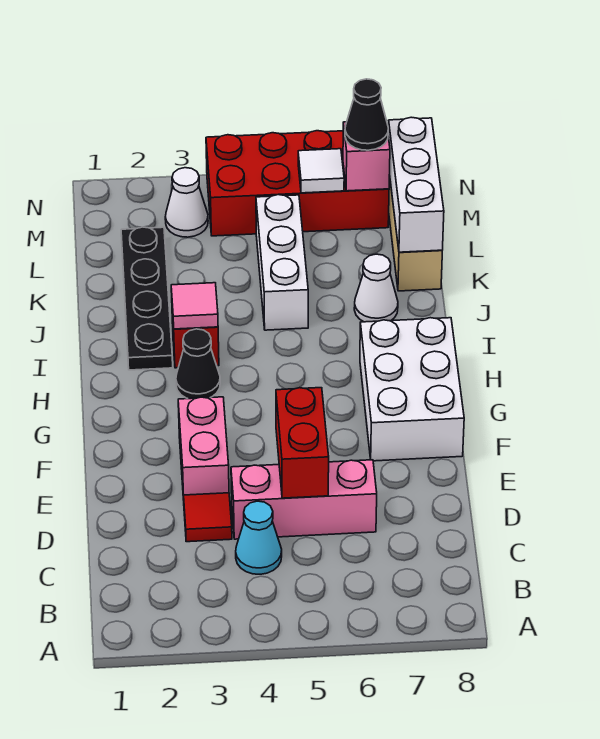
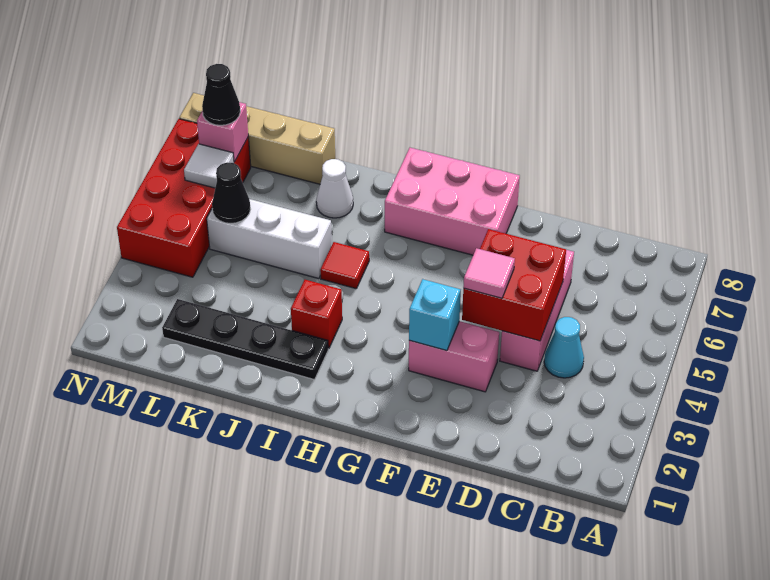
red 1x1 tile [184,493,232,542] -> red 1x1 tile moved to [320,242,369,289]
red 1x2 brick [276,388,329,498] -> red 2x2 brick [462,229,566,341]
none -> cyan 1x1 brick [409,279,461,351]
white 2x3 brick [360,318,464,461] -> pink 2x3 brick [385,148,520,255]
black 1x1 cone [176,329,220,399] -> black 1x1 cone moved to [212,162,251,224]
pink 1x1 tile [171,283,218,329] -> pink 1x1 tile moved to [463,248,515,298]
white 1x3 brick [388,117,444,252] -> none
white 1x1 cone [165,168,208,237] -> none

